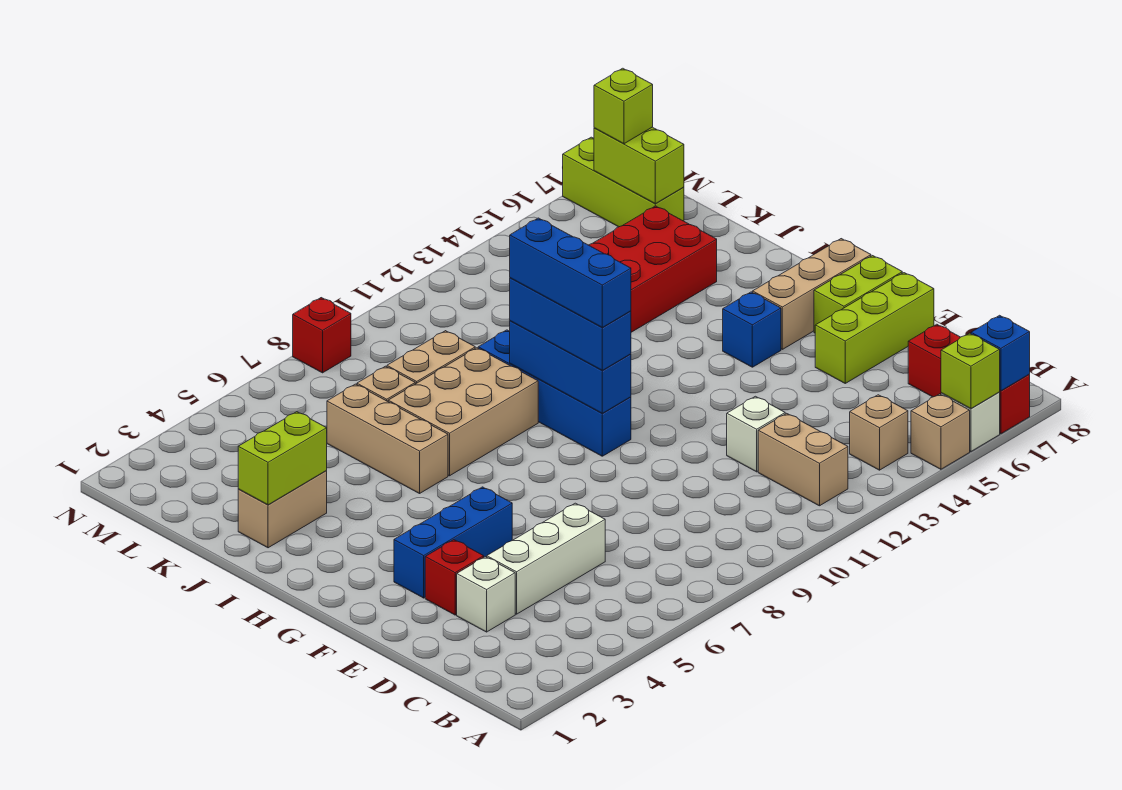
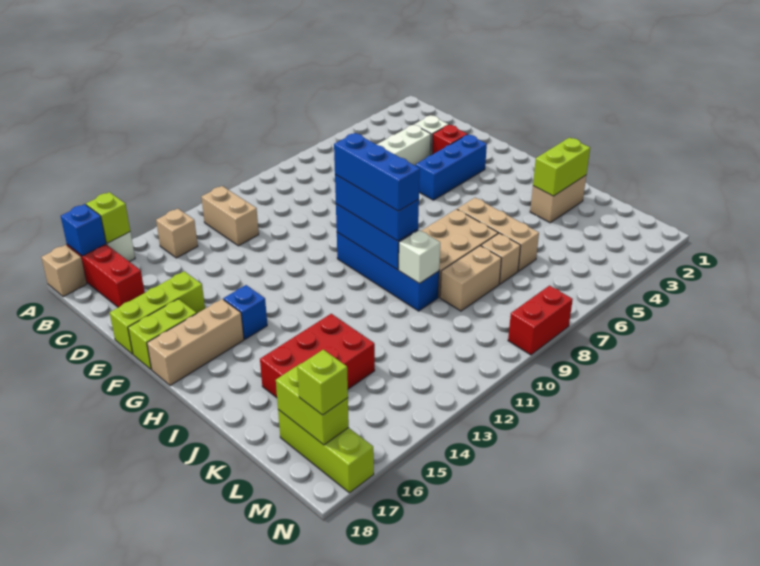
tan 1x1 brick [911,394,970,469] -> tan 1x1 brick moved to [41,245,87,297]
white 1x1 brick [727,396,785,472] -> white 1x1 brick moved to [399,230,440,283]
red 1x1 brick [293,298,351,373] -> red 1x2 brick [508,286,573,355]

